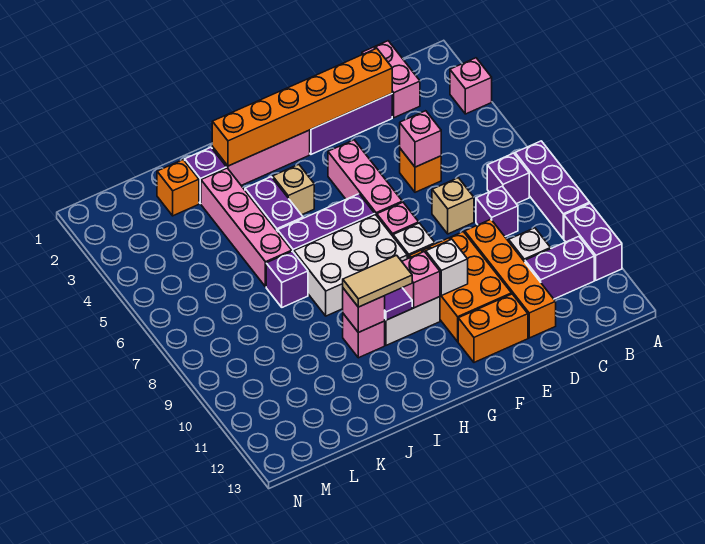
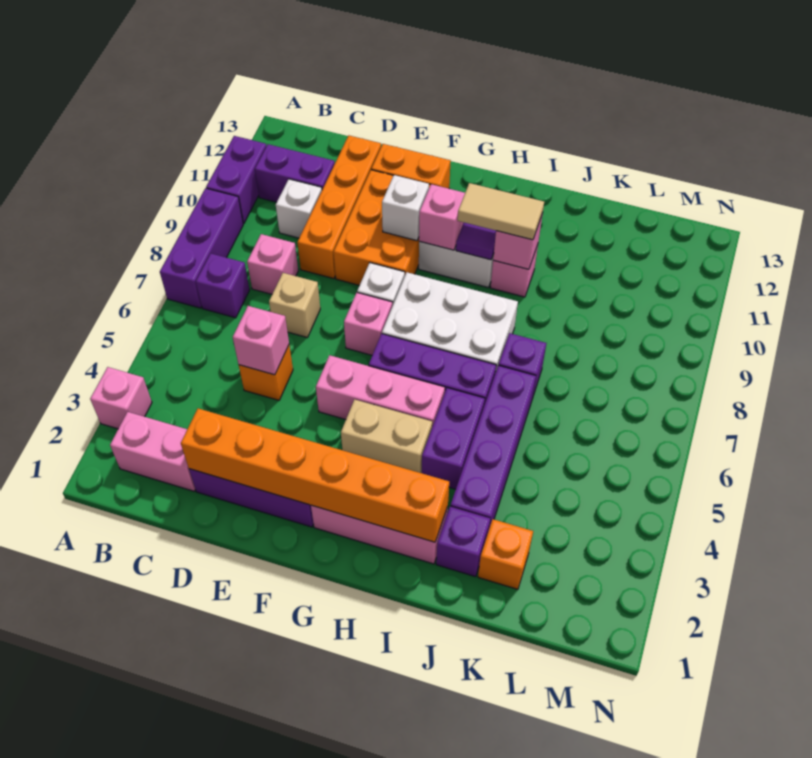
pink 1x2 brick [362,41,420,118] -> pink 1x2 brick turned to [110,412,195,491]
purple 1x1 brick [476,186,518,237] -> pink 1x1 brick [247,234,298,294]
pink 1x3 brick [328,140,402,216] -> pink 1x3 brick turned to [316,355,445,427]
tan 1x1 brick [273,164,314,215] -> tan 1x2 brick [341,399,432,473]
pink 1x4 brick [201,168,292,287] -> purple 1x4 brick [450,365,536,528]

